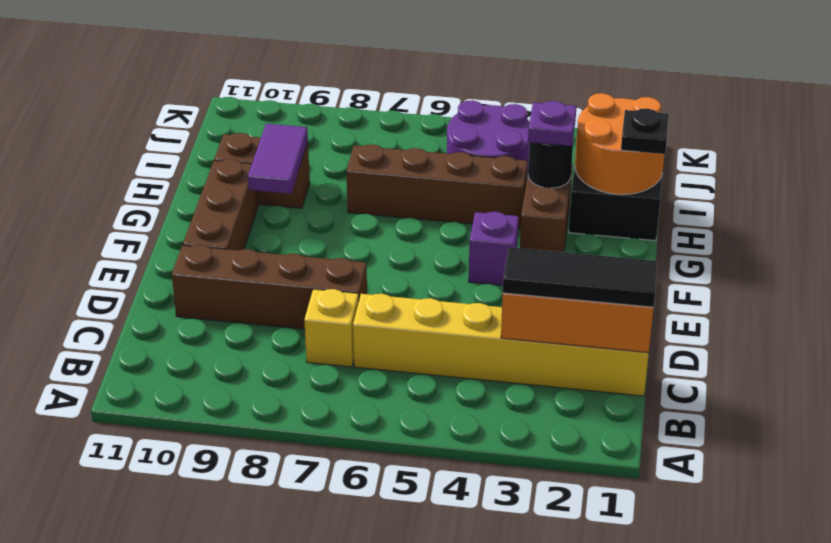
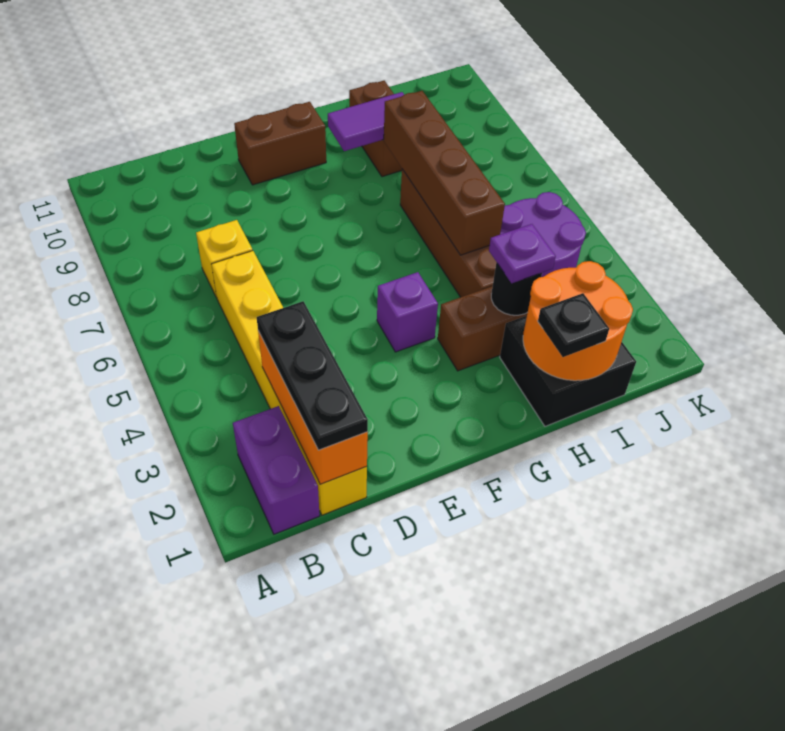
none -> purple 1x2 brick [233,406,320,534]
black 1x3 tile [503,247,658,307] -> black 1x3 plate [257,301,368,450]
brown 1x4 brick [172,245,367,329] -> brown 1x4 brick moved to [384,91,505,255]
brown 1x3 brick [183,159,258,250] -> brown 1x2 brick [234,102,326,185]

